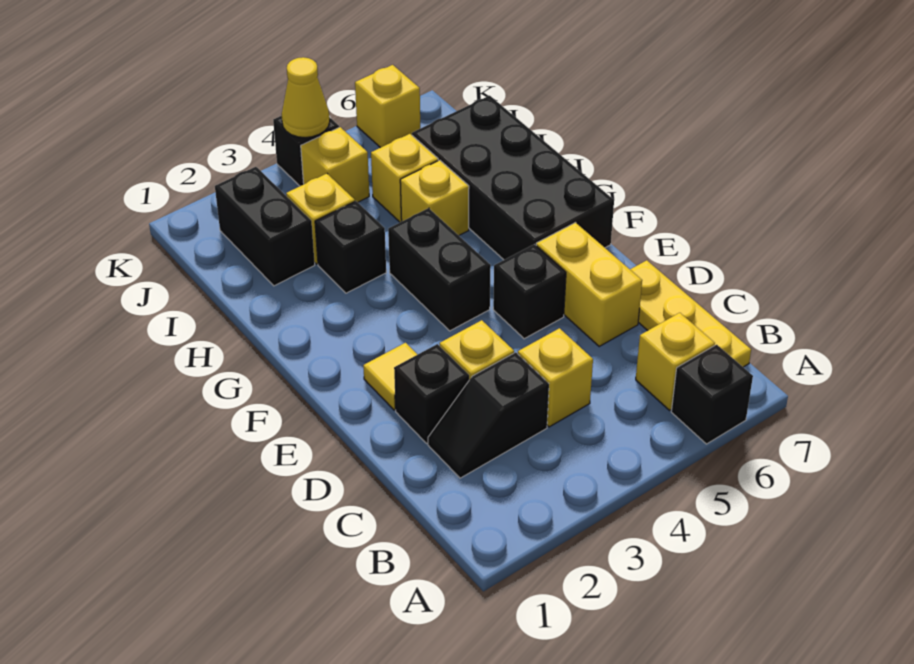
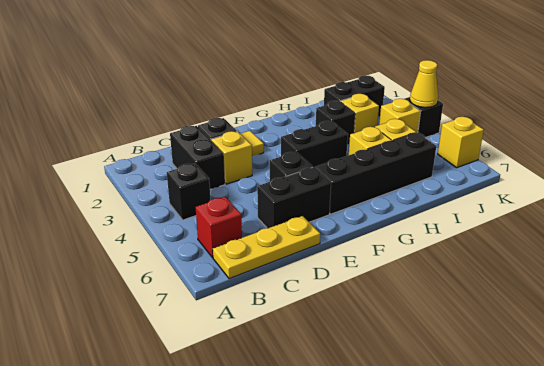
black 1x1 brick [671,345,753,444] -> black 1x1 brick moved to [167,164,210,220]
yellow 1x1 brick [636,313,715,410] -> red 1x1 brick [196,197,242,258]
black 1x2 slope [428,352,549,478] -> black 1x2 brick [170,126,225,189]
yellow 1x1 brick [518,328,593,427] -> none
yellow 1x2 brick [536,223,642,346] -> black 1x2 brick [257,167,331,228]
black 2x4 brick [412,96,614,260] -> black 1x4 brick [315,133,436,214]

